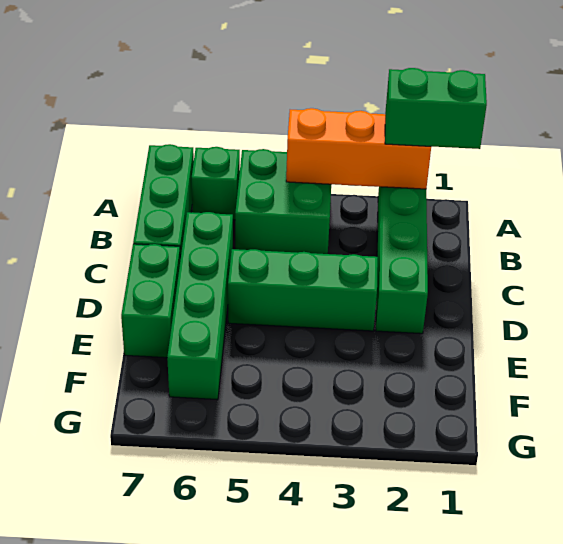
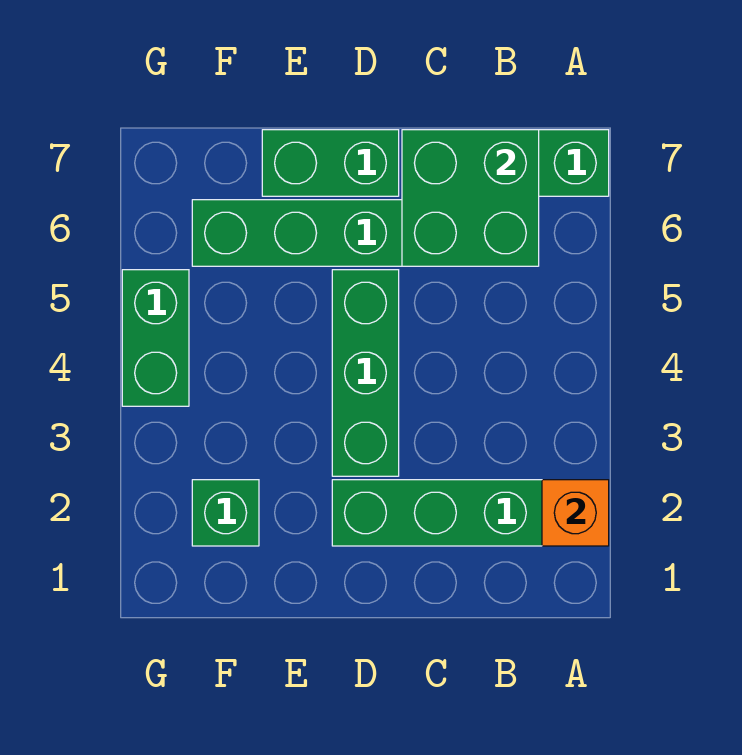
green 1x2 brick [385,68,487,149] -> green 1x2 brick moved to [122,270,189,406]
orange 1x3 brick [286,108,431,189] -> orange 1x1 brick [542,480,609,546]
green 2x2 brick [235,149,331,254] -> green 2x2 brick moved to [402,130,539,266]
green 1x1 brick [192,147,240,220] -> green 1x1 brick moved to [192,480,259,546]

